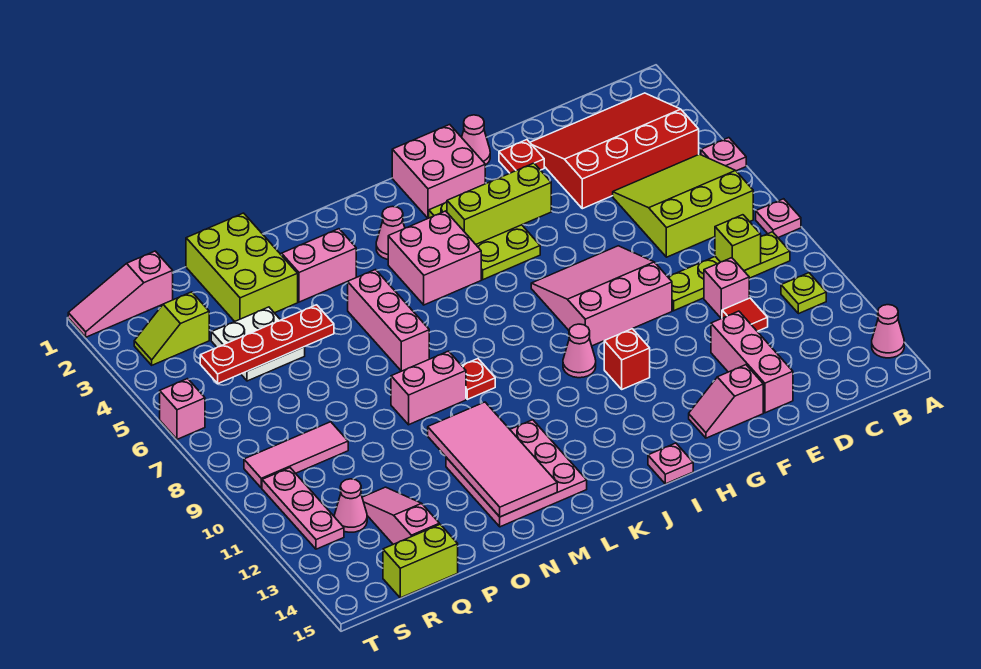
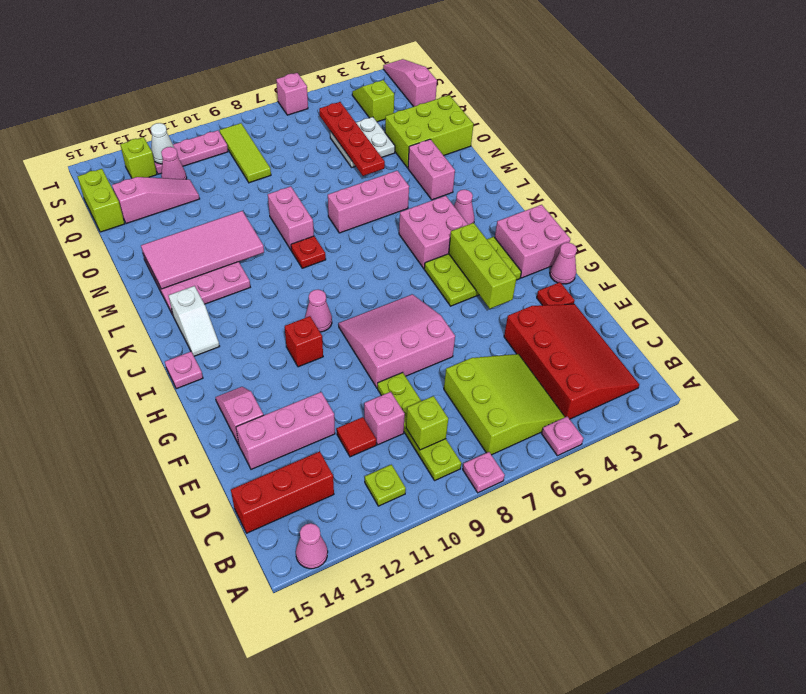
none -> red 1x3 brick [231,451,334,533]
pink 3x3 slope [531,246,672,346] -> pink 3x3 slope turned to [338,294,455,388]
none -> white 1x2 slope [168,286,220,356]
pink 1x3 tile [244,422,348,488] -> lime 1x3 tile [219,123,271,183]
none -> white 1x1 cone [151,123,174,164]
none -> lime 1x1 brick [120,137,157,178]

